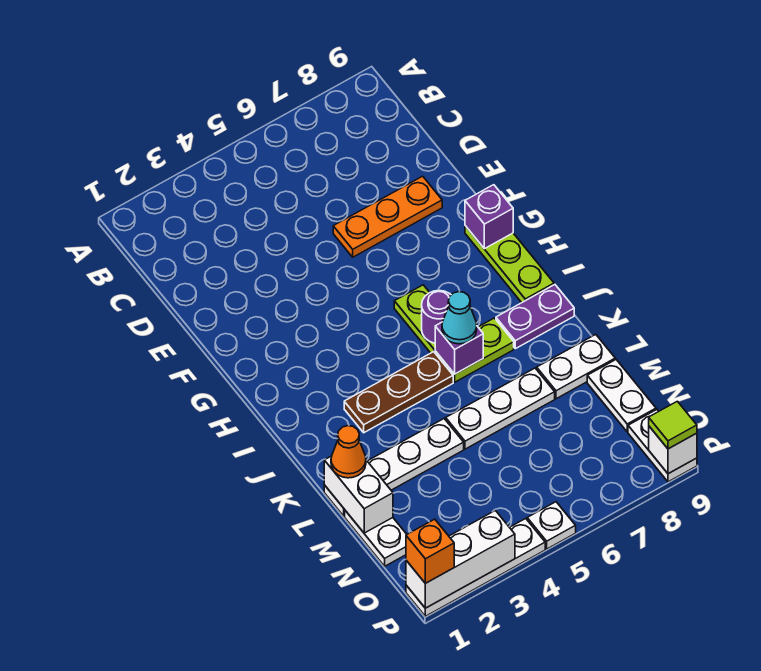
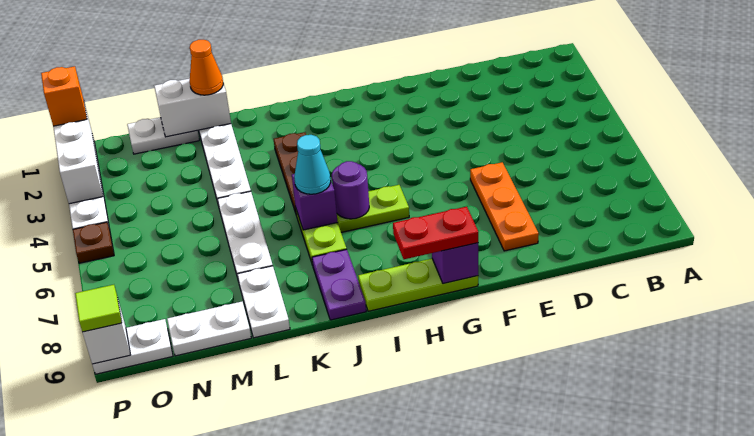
none -> red 1x2 plate [393,207,478,259]
white 1x1 plate [527,502,576,549] -> brown 1x1 plate [73,222,114,263]

